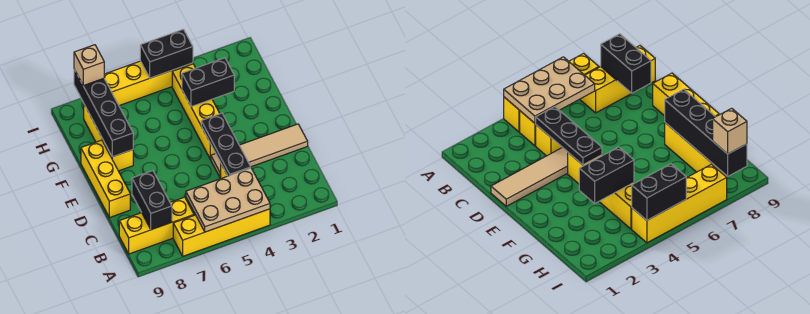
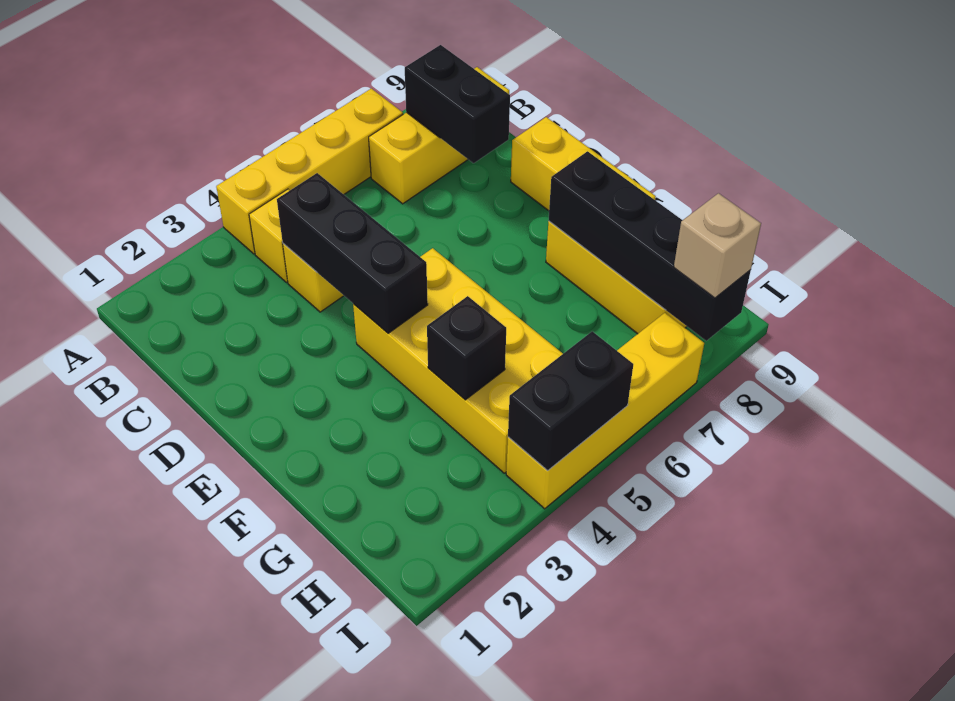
tan 2x3 plate [186,168,270,232] -> none
black 1x3 plate [201,113,251,176] -> black 1x3 brick [277,173,428,333]
tan 1x4 tile [211,124,308,178] -> none
yellow 1x4 brick [172,64,220,160] -> yellow 2x4 brick [353,248,563,473]
black 1x2 brick [182,58,234,107] -> black 1x1 brick [427,296,506,400]

